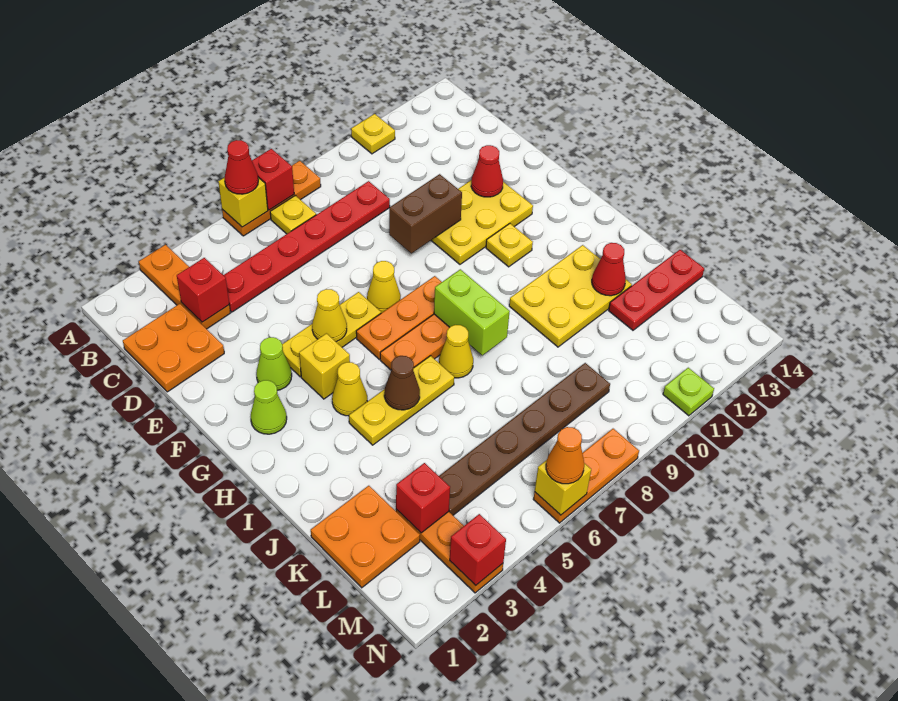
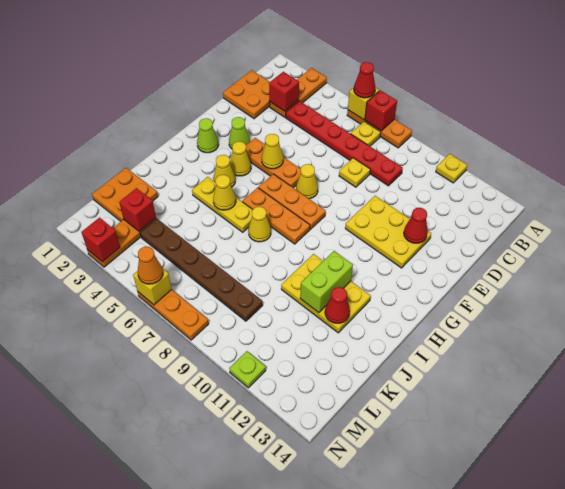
brown 1x2 brick [389,174,462,253] -> none
yellow 1x3 plate [282,292,381,377] -> orange 1x3 plate [246,138,301,188]
yellow 1x1 brick [299,333,350,399] -> yellow 1x1 cone [230,142,251,176]
yellow 1x1 plate [486,224,533,267] -> yellow 1x1 plate moved to [339,158,370,187]
lime 1x2 brick [434,269,510,355] -> lime 1x2 brick moved to [300,251,353,313]
brown 1x1 cone [384,356,420,410] -> yellow 1x1 cone [213,175,236,210]
red 1x3 plate [609,250,704,330] -> none

